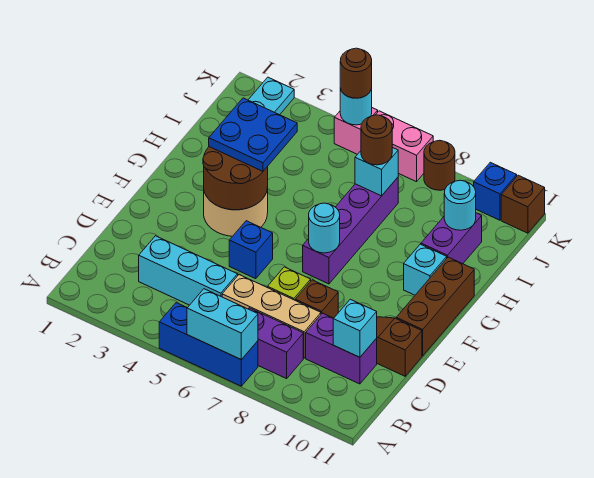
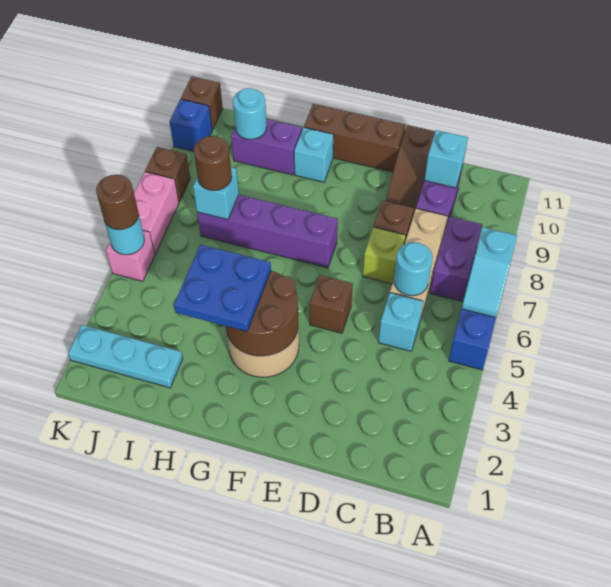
cyan 1x2 brick [187,289,258,360] -> cyan 1x2 slope [462,227,517,317]
cyan 1x3 brick [139,236,238,305] -> cyan 1x1 brick [378,293,423,351]
blue 1x1 brick [229,221,273,279] -> brown 1x1 brick [310,275,353,333]
cyan 1x1 round brick [309,203,340,253] -> cyan 1x1 round brick moved to [394,242,433,296]
brown 1x1 round brick [424,140,455,190] -> brown 1x1 brick [145,147,190,202]

